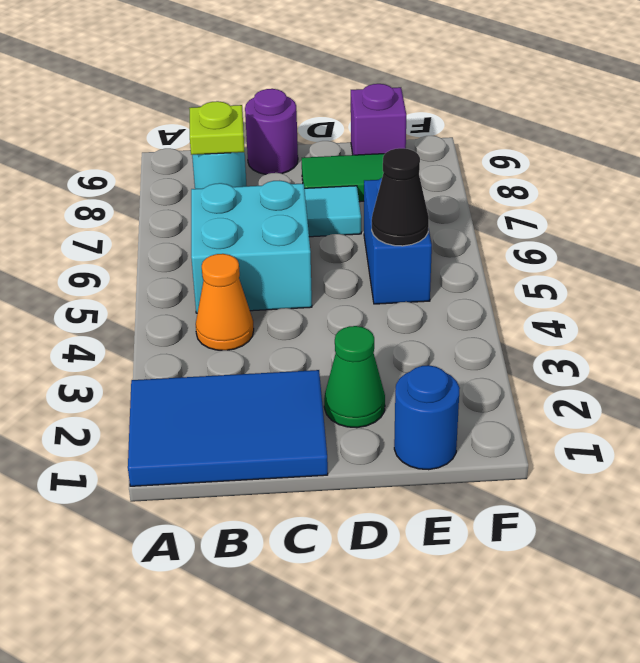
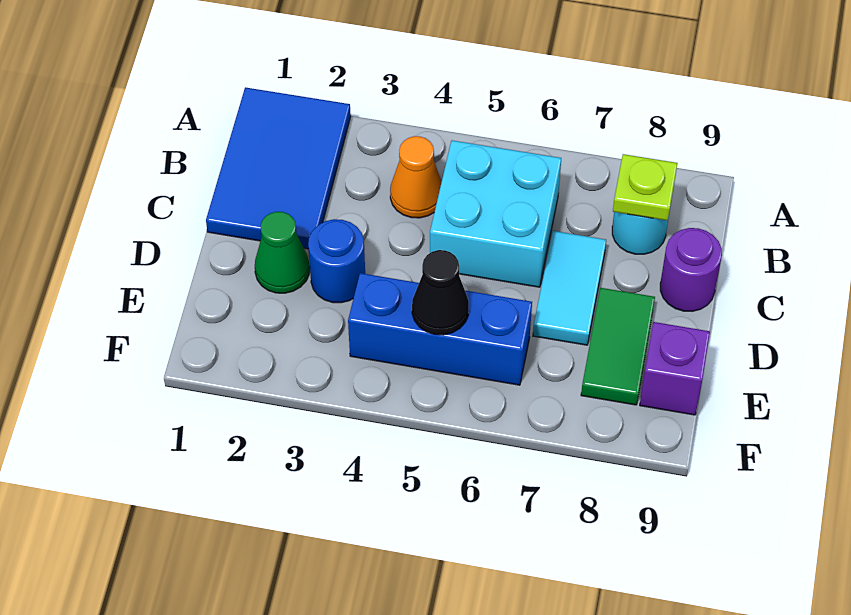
blue 1x1 round brick [394,365,460,470] -> blue 1x1 round brick moved to [308,219,365,303]
blue 1x2 brick [364,178,432,304] -> blue 1x3 brick [348,273,532,385]

